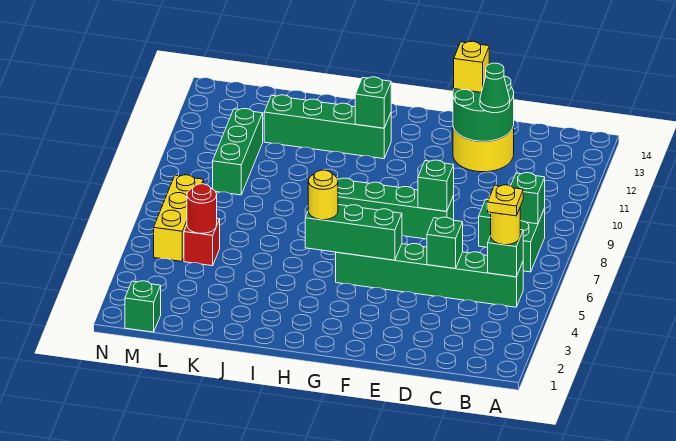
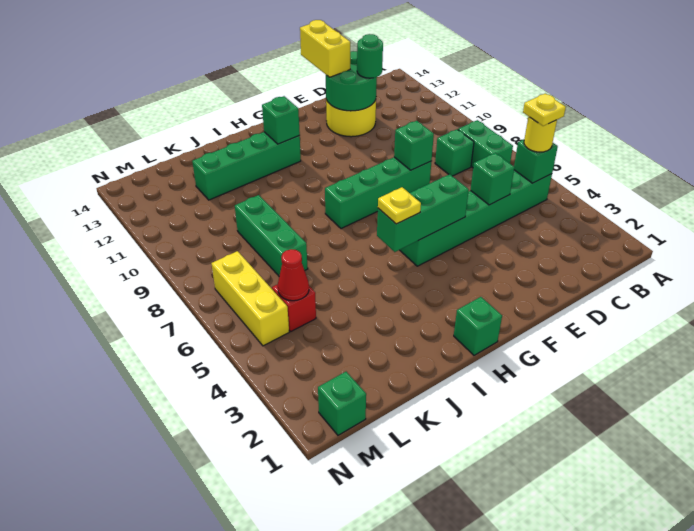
green 1x1 brick [511,173,545,224] -> green 1x1 brick moved to [454,297,502,355]
green 1x1 cone [480,63,510,113] -> green 1x1 round brick [357,34,383,78]
yellow 1x1 brick [454,41,489,92] -> yellow 1x2 brick [300,20,350,77]
yellow 1x1 round brick [308,170,338,220] -> yellow 1x1 plate [378,187,421,224]
red 1x1 round brick [187,184,217,233] -> red 1x1 cone [278,249,309,301]
green 1x3 brick [213,109,263,195] -> green 1x3 brick moved to [235,195,308,276]

